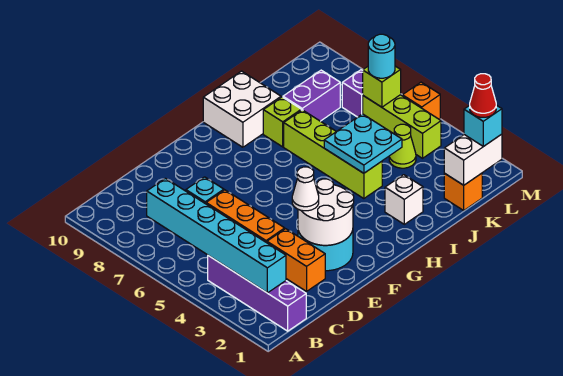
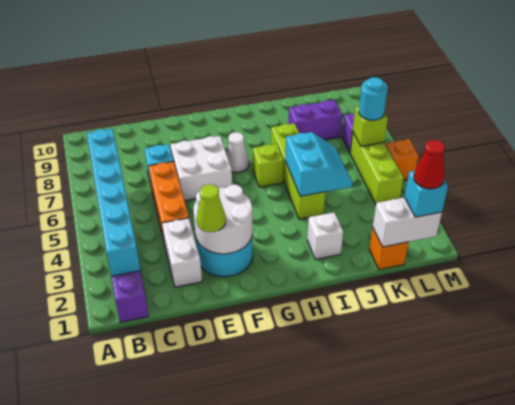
orange 1x2 brick [267,229,325,291] -> white 1x2 brick [162,218,202,287]
white 1x1 cone [292,167,319,211] -> white 1x1 cone moved to [226,132,249,172]
white 2x2 brick [203,71,281,147] -> white 2x2 brick moved to [170,136,232,201]
cyan 2x2 plate [324,114,402,173] -> cyan 2x2 slope [285,132,352,196]
lime 1x1 brick [263,97,301,147] -> lime 1x1 brick moved to [253,144,284,187]
lime 1x1 cone [389,124,416,168] -> lime 1x1 cone moved to [196,184,226,232]

